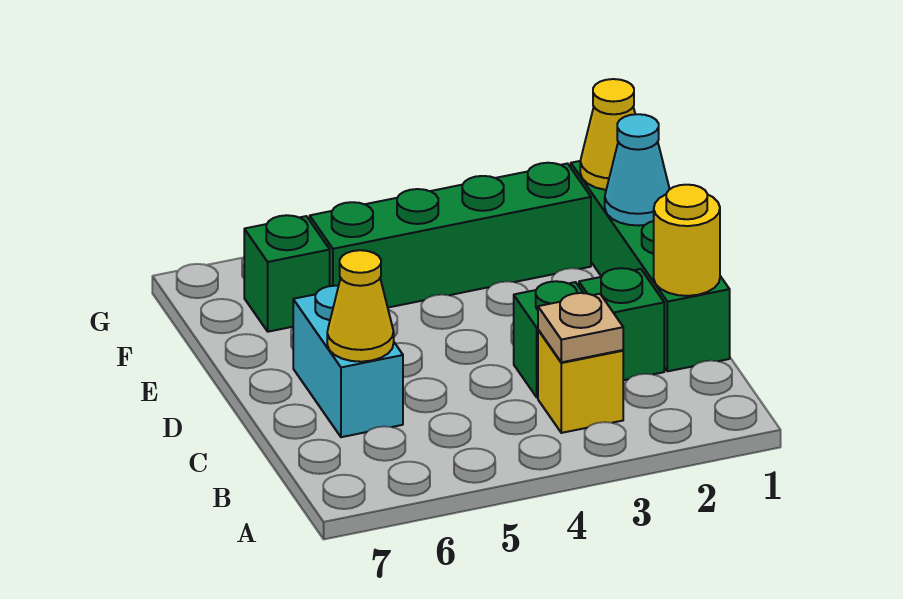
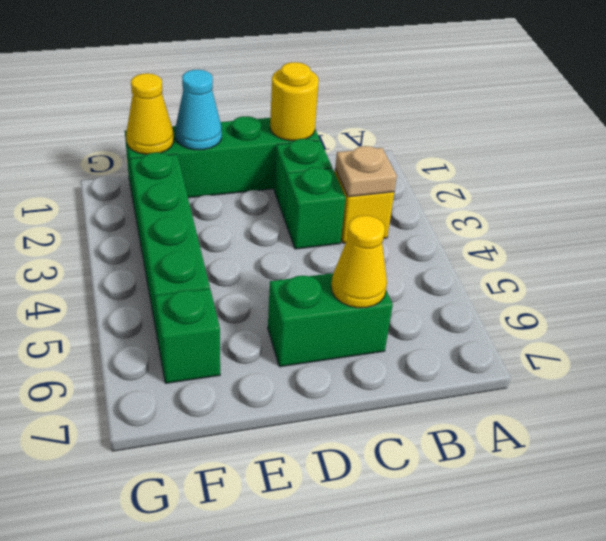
cyan 1x2 brick [293,286,403,437] -> green 1x2 brick [268,273,393,367]

